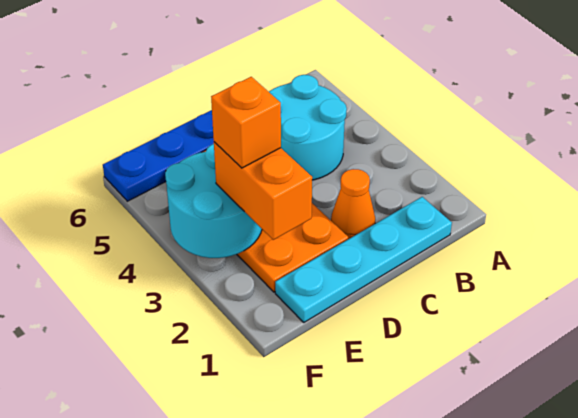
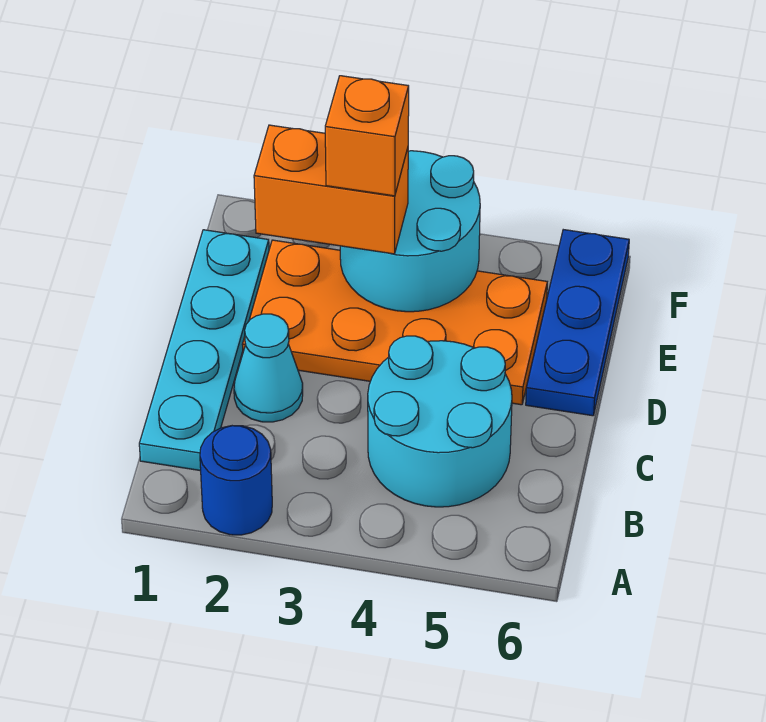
none -> blue 1x1 round brick [200,426,272,535]
orange 1x1 cone [331,169,375,239] -> cyan 1x1 cone [234,314,303,422]

